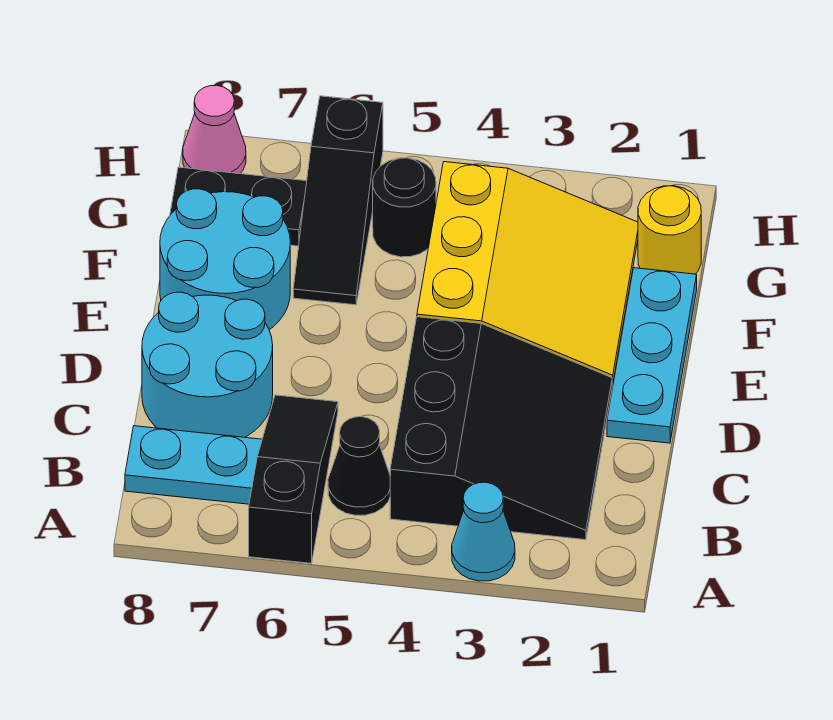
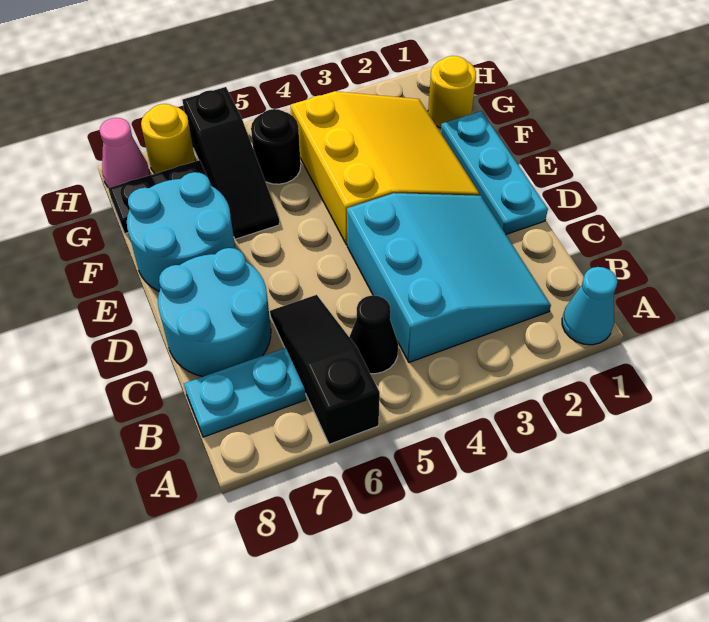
cyan 1x1 cone [452,482,515,581] -> cyan 1x1 cone moved to [562,267,618,345]
black 3x3 slope [390,317,612,540] -> cyan 3x3 slope [347,193,551,362]
none -> yellow 1x1 round brick [141,104,195,174]

